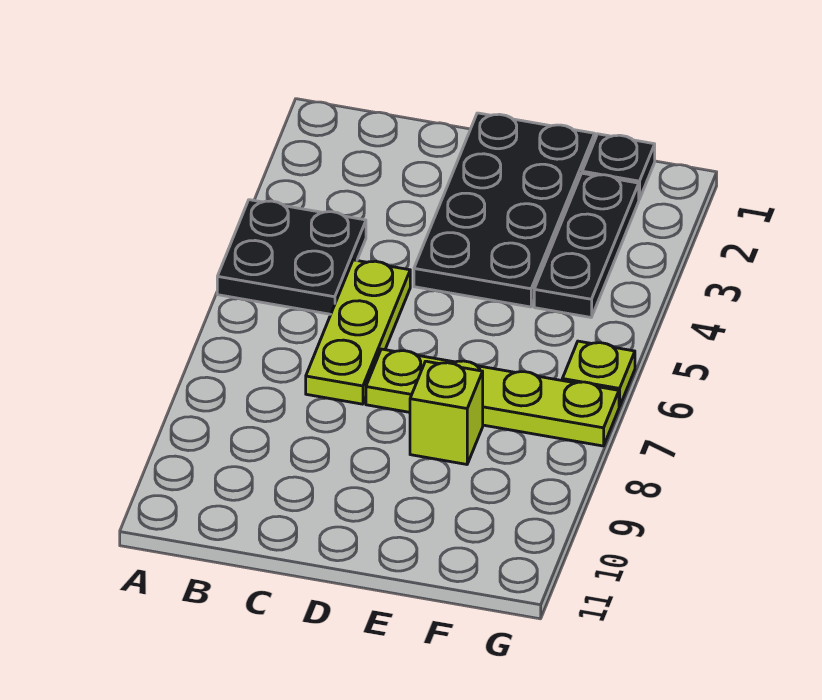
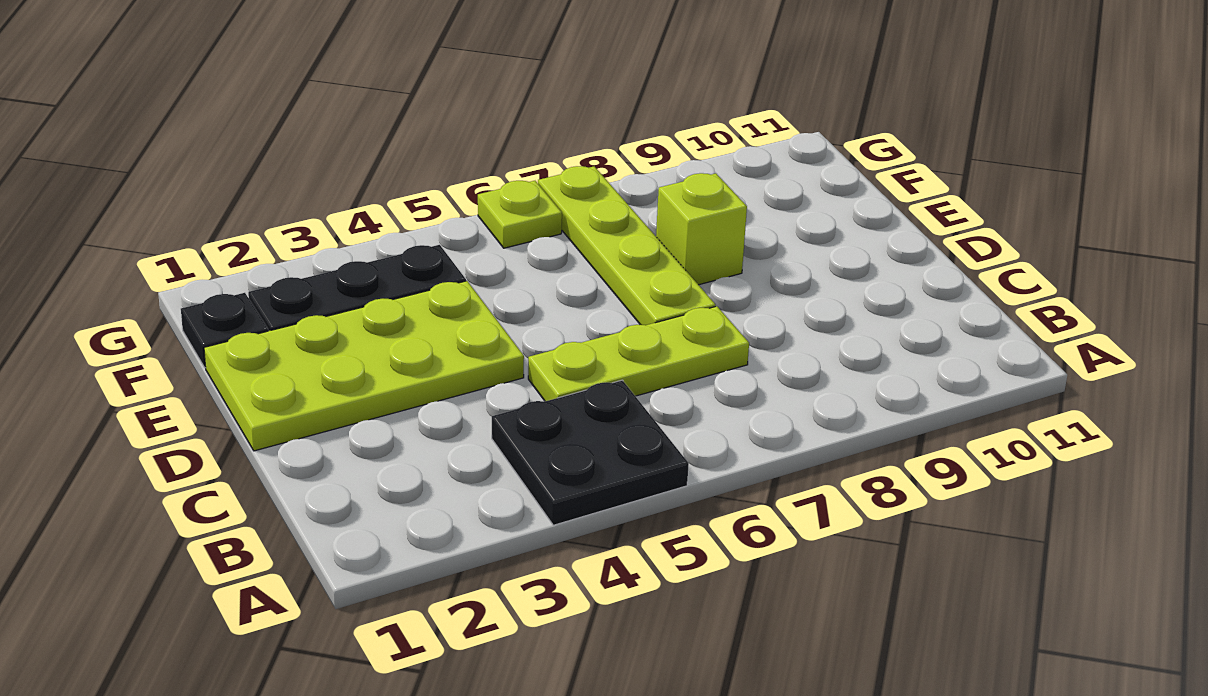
black 2x4 plate [414,113,595,307] -> lime 2x4 plate [204,281,524,451]

